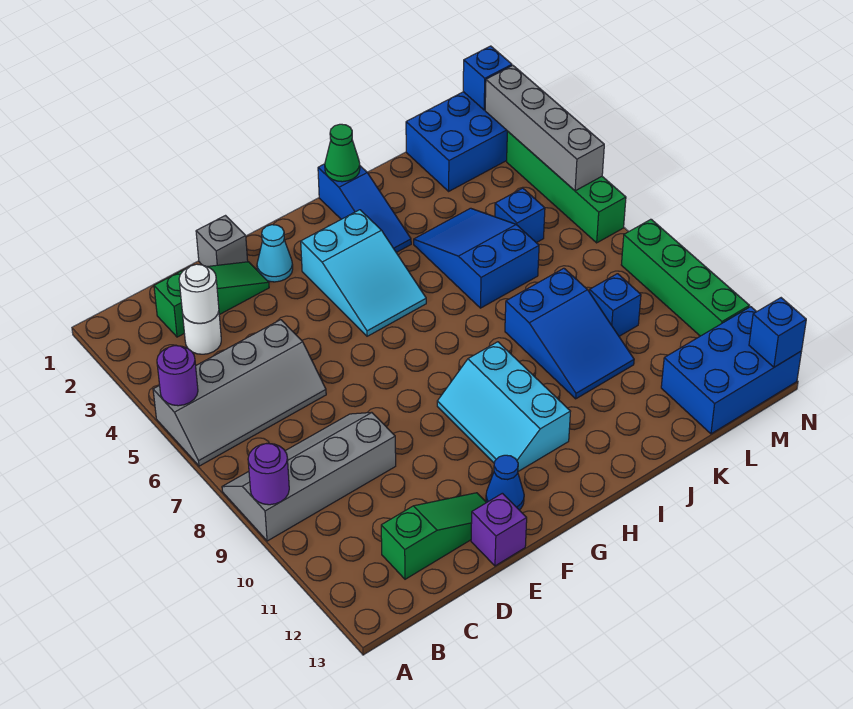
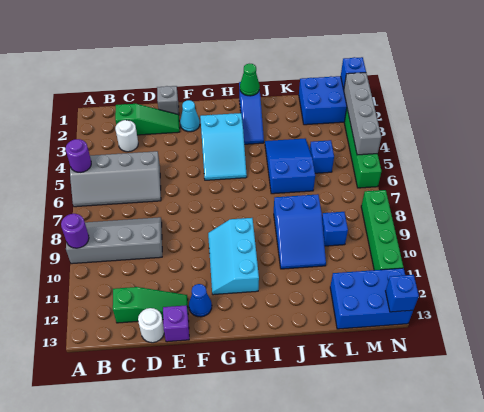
white 1x1 round brick [179,264,219,323] -> white 1x1 round brick moved to [138,308,164,343]

